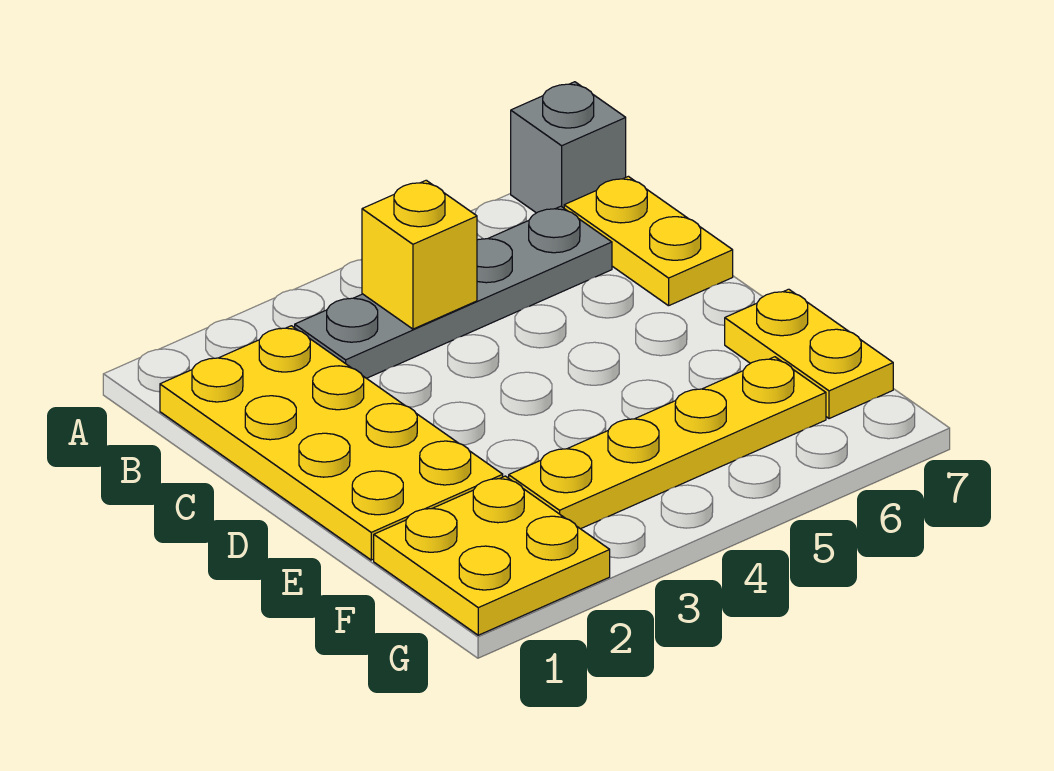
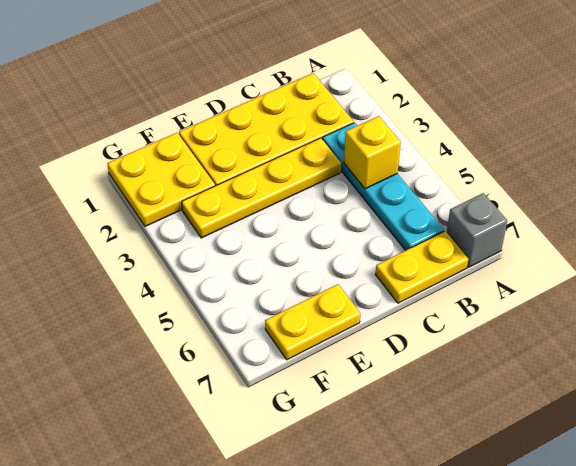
grey 1x4 plate [295,206,612,378] -> cyan 1x4 plate [323,123,444,250]
yellow 1x4 plate [509,357,826,529] -> yellow 1x4 plate turned to [182,138,341,238]

